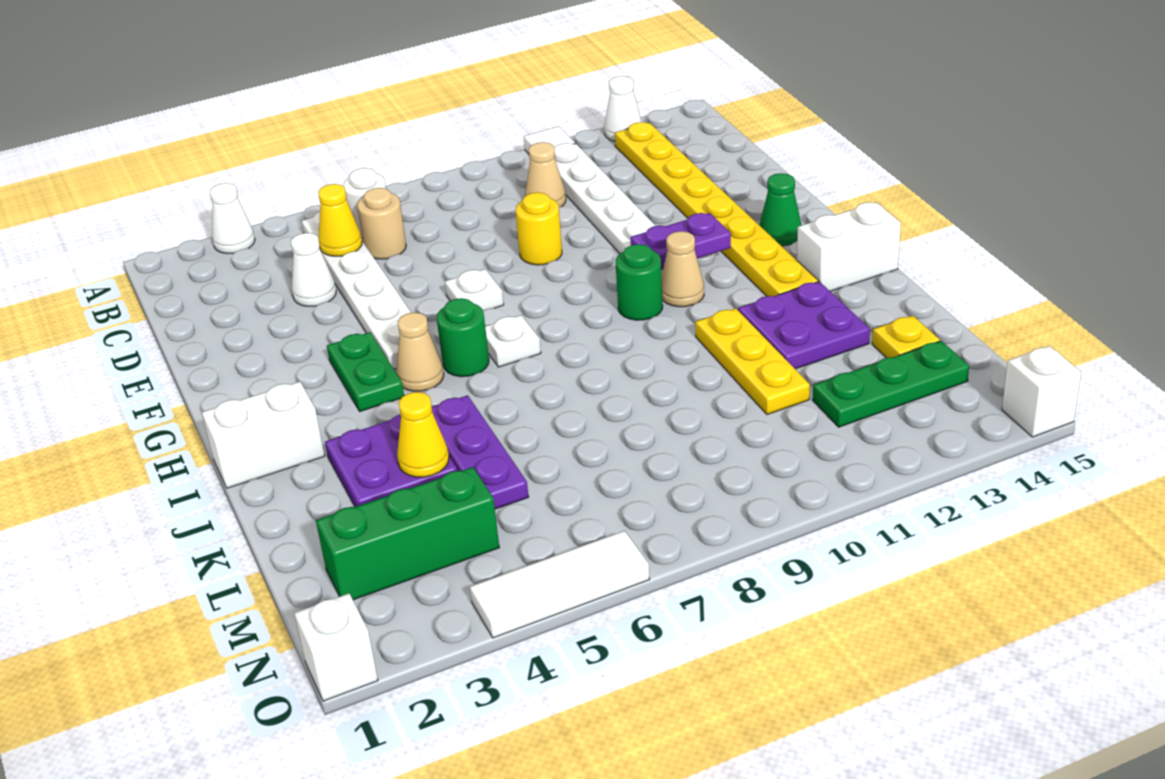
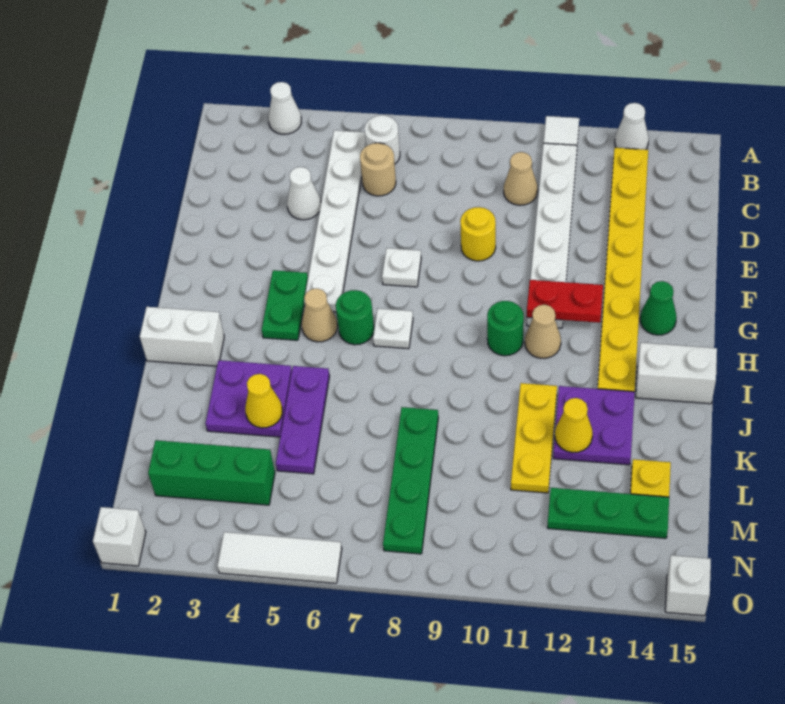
yellow 1x1 cone [318,184,362,256] -> yellow 1x1 cone moved to [555,398,593,453]
purple 1x2 plate [630,213,731,270] -> red 1x2 plate [527,280,603,323]
none -> green 1x4 plate [383,407,438,554]

